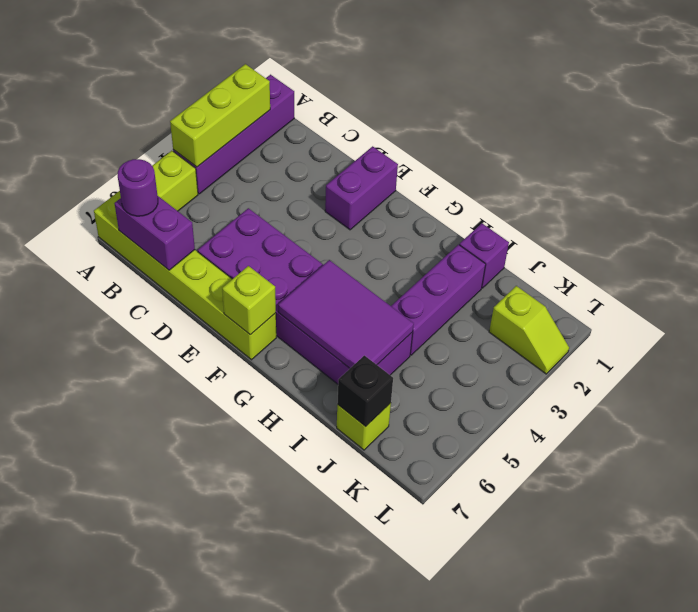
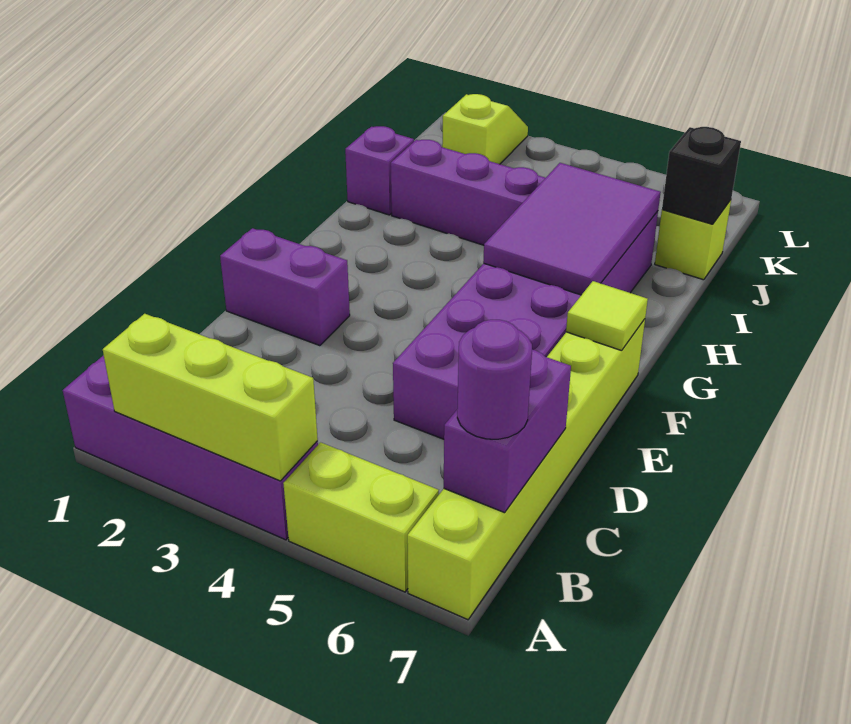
lime 1x1 brick [222,266,276,335] -> lime 1x1 tile [566,281,648,351]

